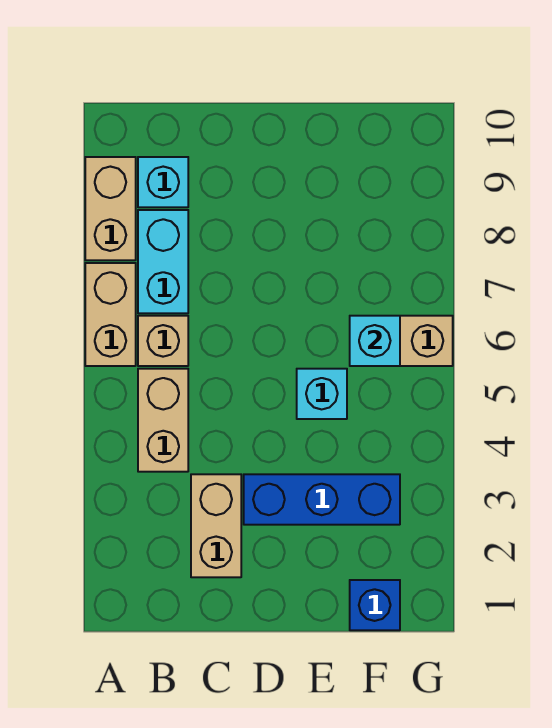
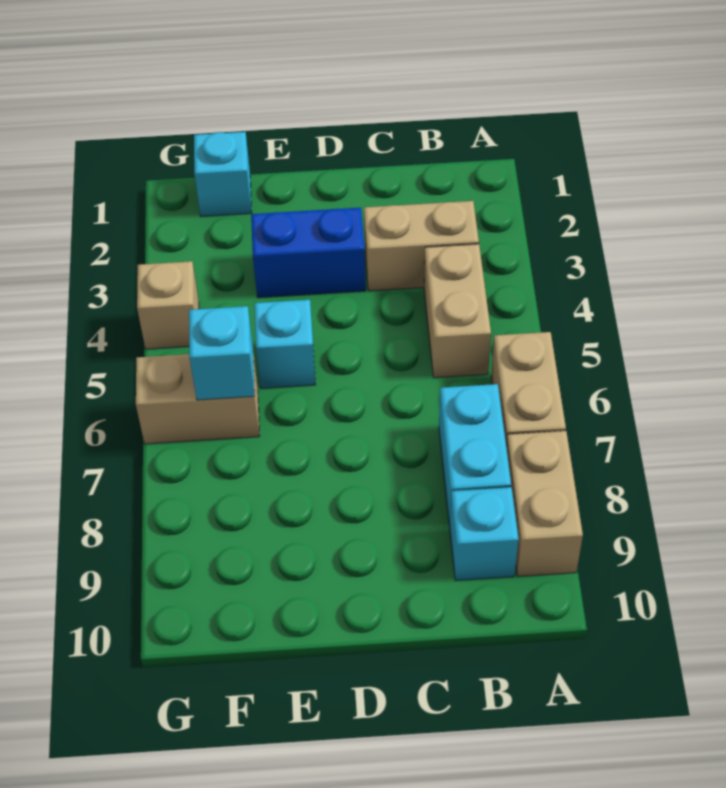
tan 1x1 brick [138,316,188,366] -> tan 1x1 brick moved to [137,261,199,349]
tan 1x2 brick [191,474,241,577] -> tan 1x2 brick turned to [364,201,479,291]
blue 1x3 brick [244,474,400,525] -> blue 1x2 brick [251,208,366,298]
blue 1x1 brick [350,580,400,630] -> cyan 1x1 brick [194,132,252,217]

